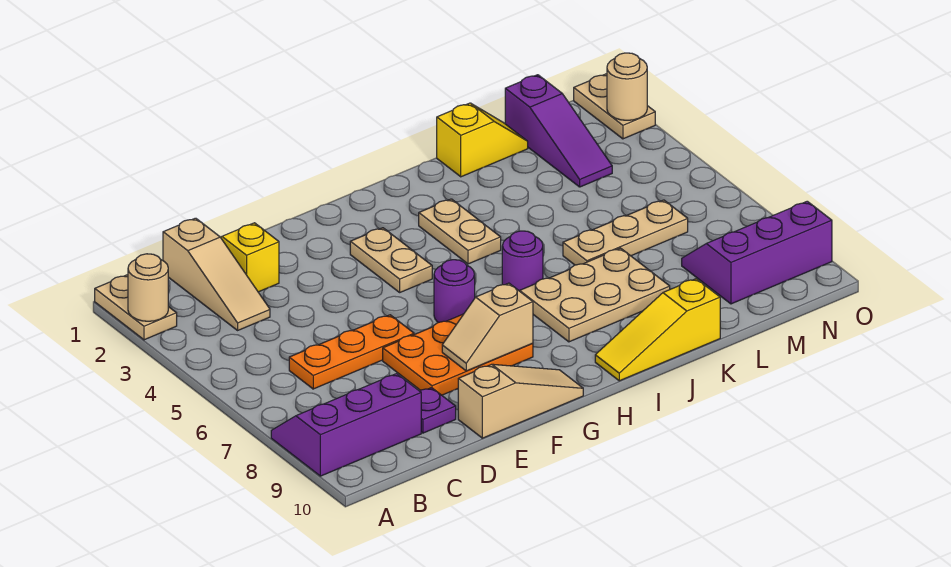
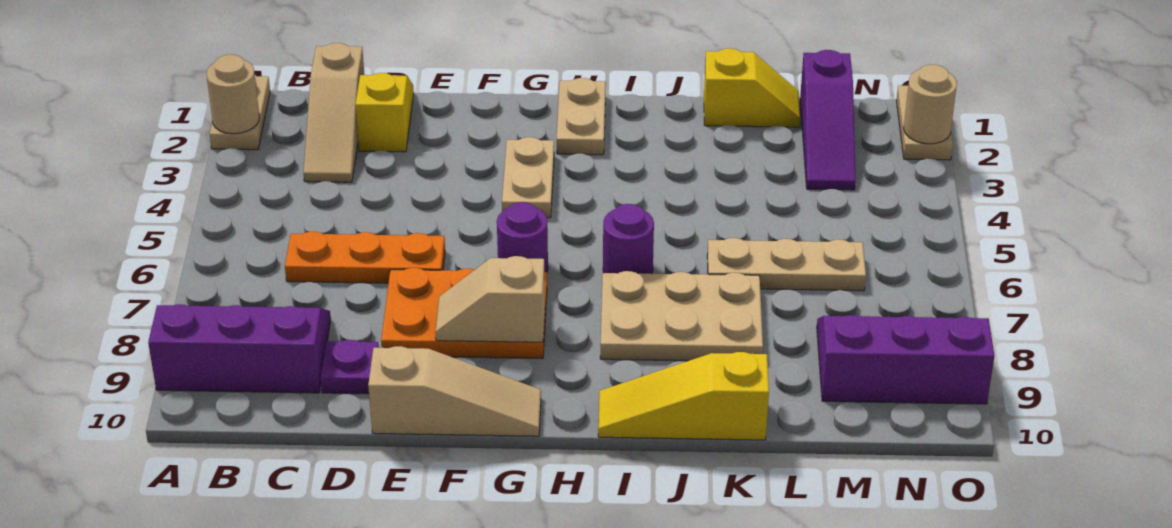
tan 1x2 plate [419,199,501,264] -> tan 1x2 plate moved to [557,78,606,155]

